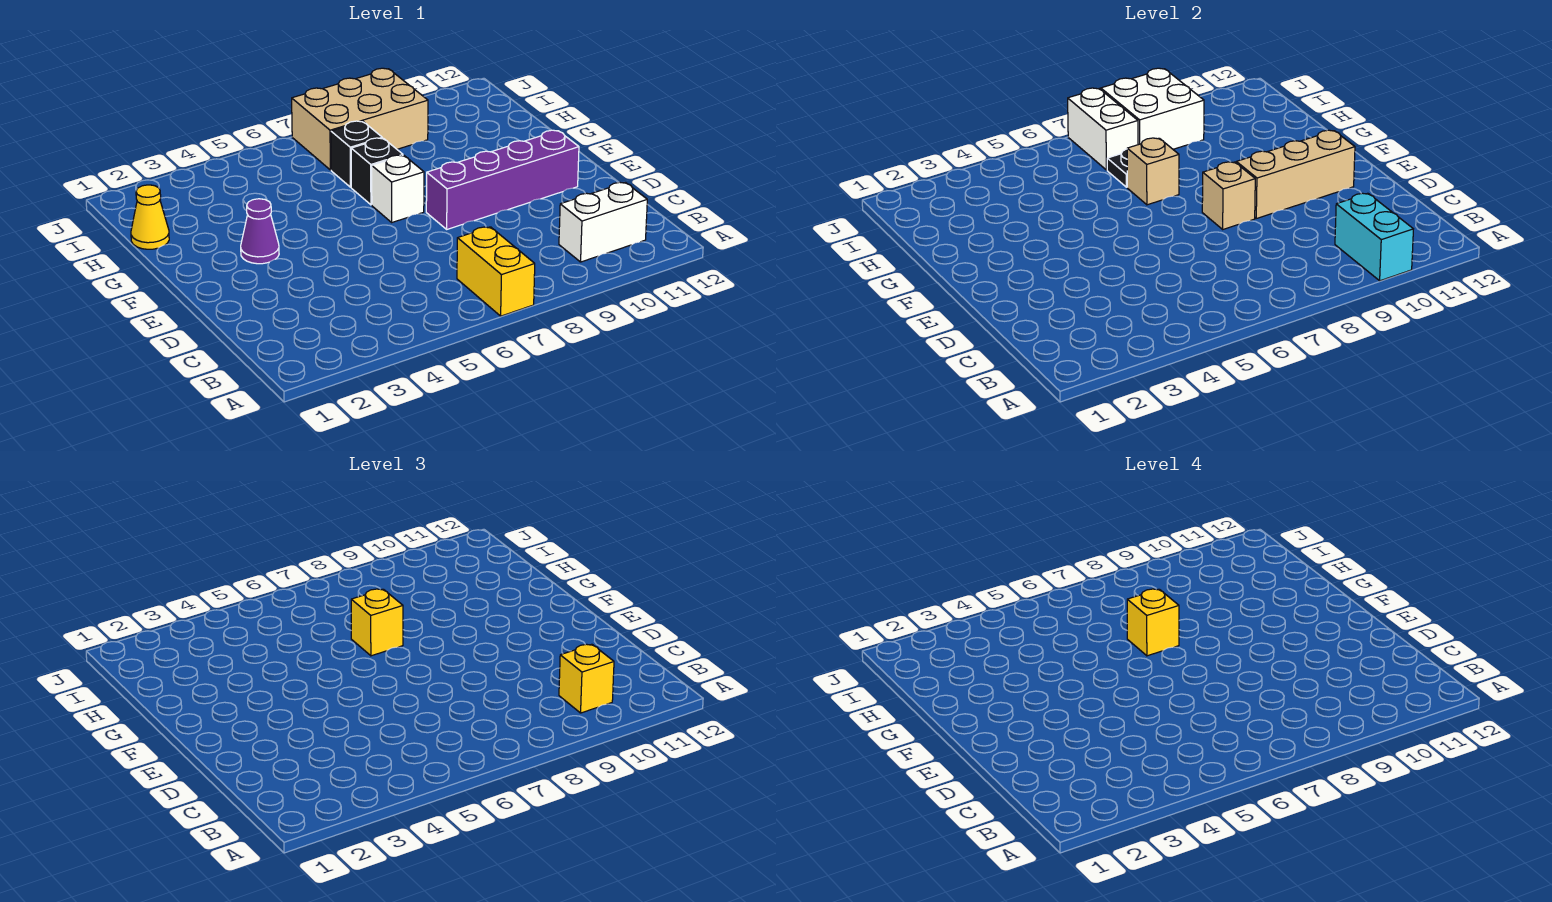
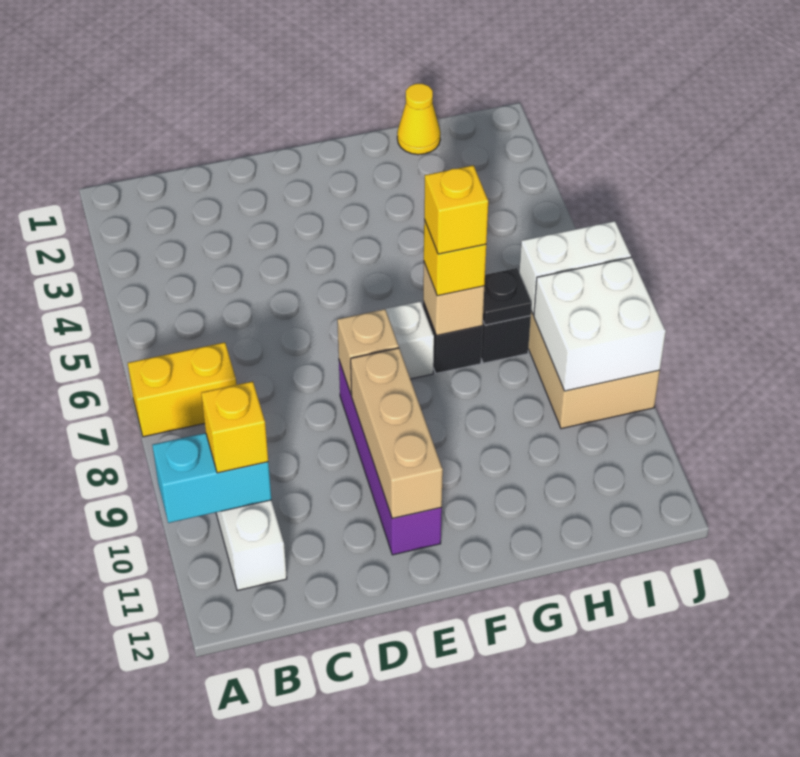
purple 1x1 cone [241,199,279,264] -> none

